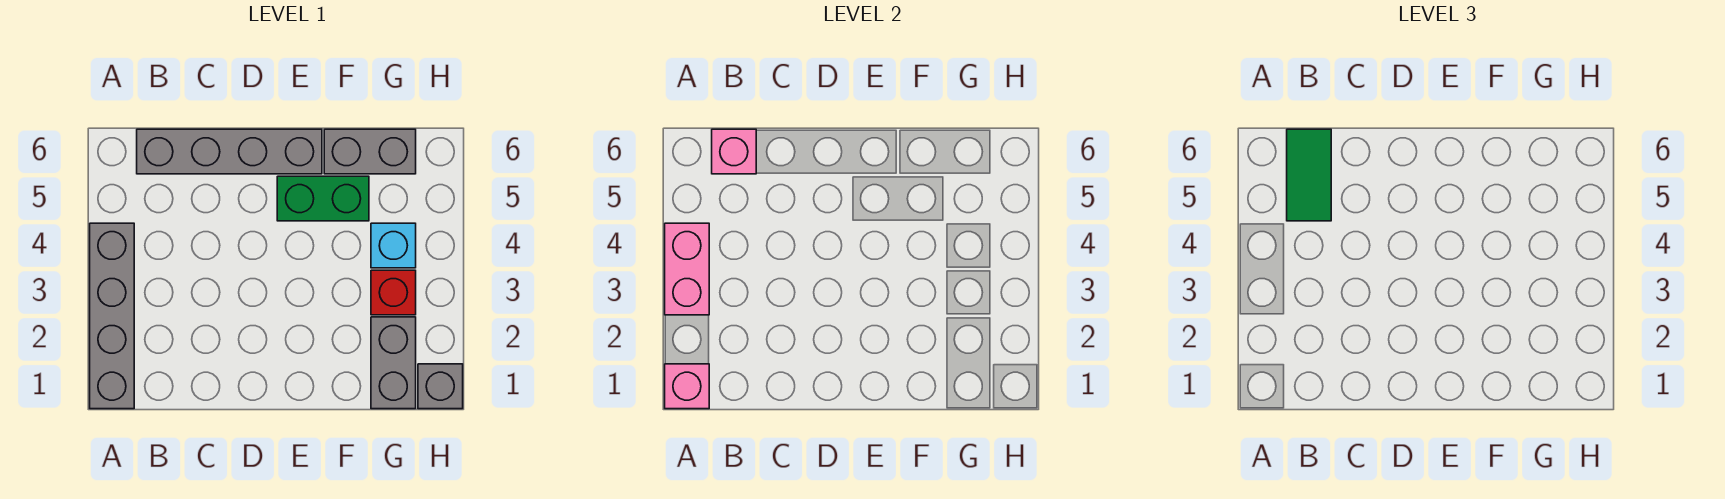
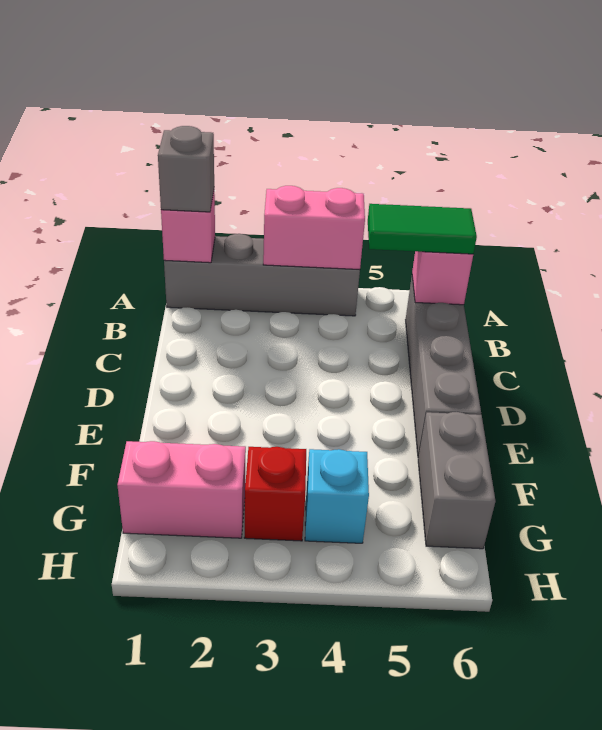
green 1x2 brick [277,176,369,221] -> none
grey 1x2 brick [371,317,416,409] -> pink 1x2 brick [117,441,246,538]
grey 1x1 brick [418,364,463,409] -> grey 1x1 brick moved to [158,126,214,212]

